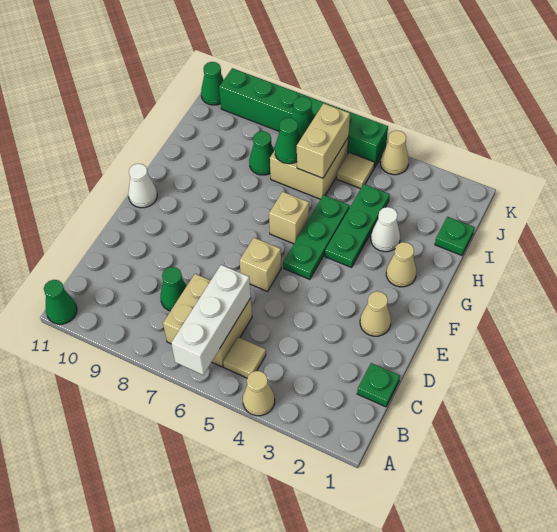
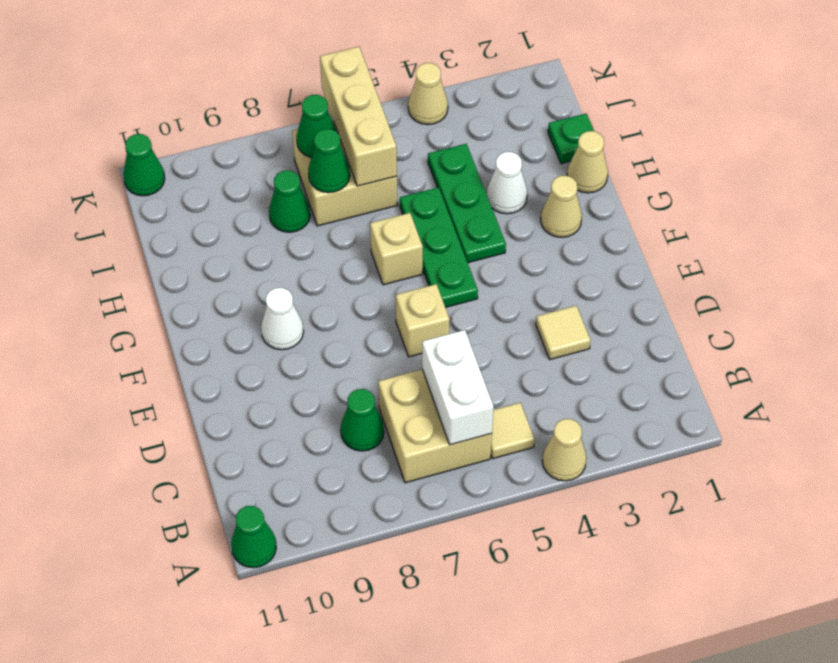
white 1x3 brick [171,265,251,375] -> white 1x2 brick [422,330,493,445]
green 1x1 plate [357,363,400,407] -> none
tan 1x1 cone [360,291,391,336] -> tan 1x1 cone moved to [567,131,608,193]
white 1x1 cone [128,164,157,208] -> white 1x1 cone moved to [261,288,304,350]
tan 1x2 brick [297,103,350,178] -> tan 1x3 brick [320,47,397,186]
tan 1x1 tile [337,152,375,189] -> tan 1x1 tile moved to [536,306,591,359]
green 1x6 brick [219,68,388,168] -> none

